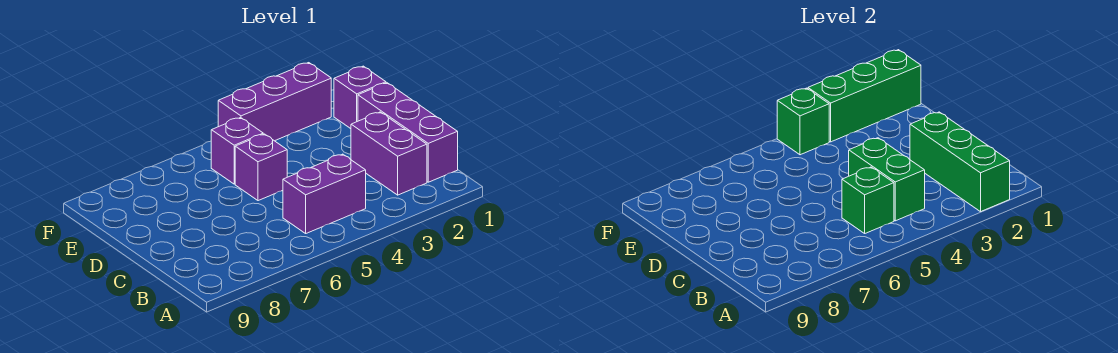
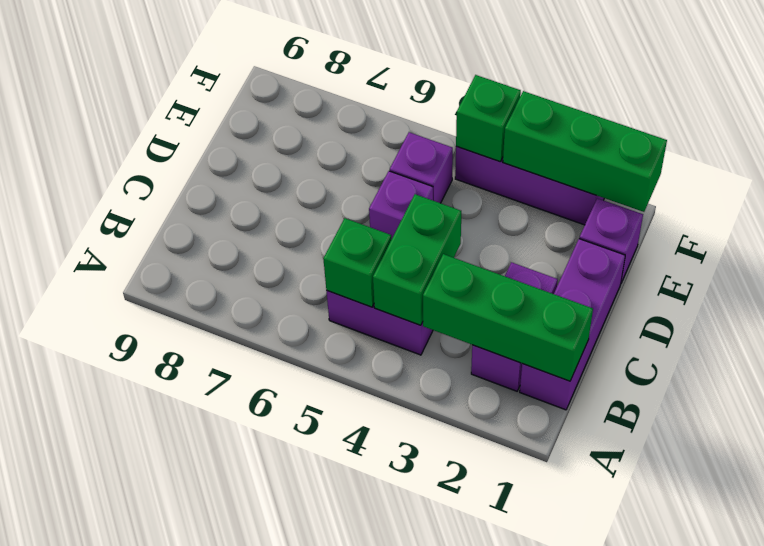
green 1x3 brick [910,112,1010,212] -> green 1x3 brick turned to [423,254,593,381]

